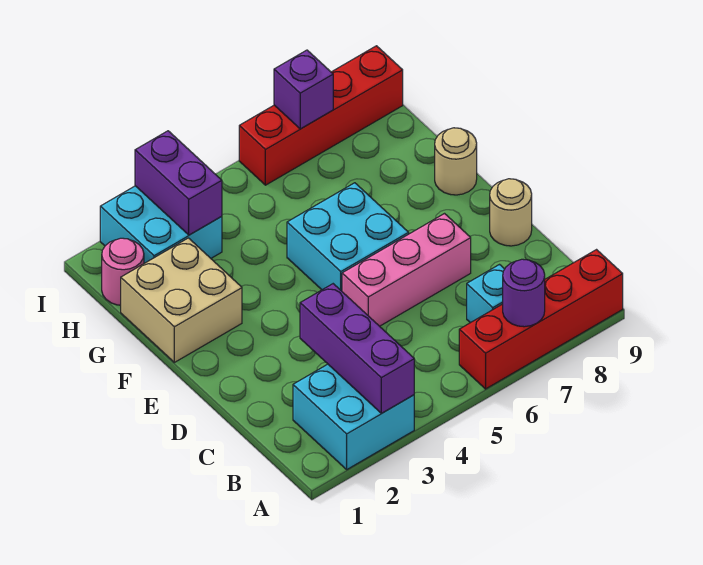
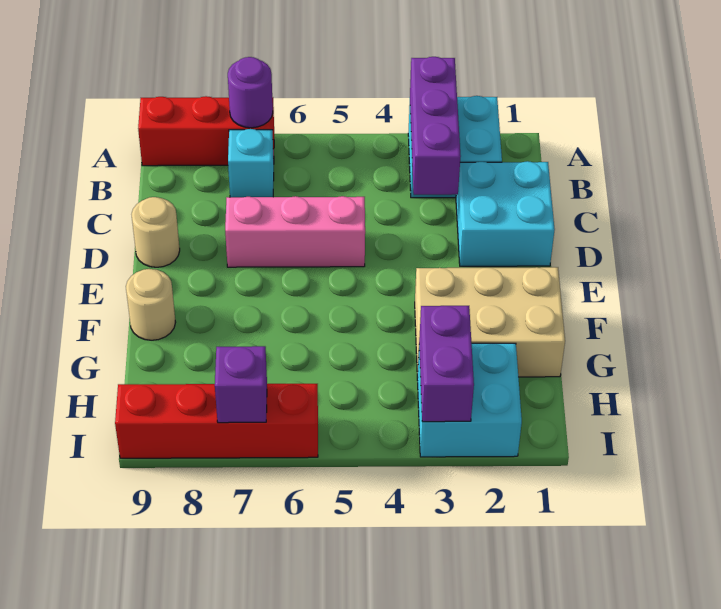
red 1x4 brick [459,250,623,389] -> red 1x3 brick [138,96,274,166]
cyan 2x2 brick [287,183,409,291] -> cyan 2x2 brick moved to [456,161,555,266]
tan 2x2 brick [121,238,242,362] -> tan 2x3 brick [415,267,565,377]
pink 1x1 round brick [102,238,144,305] -> none

